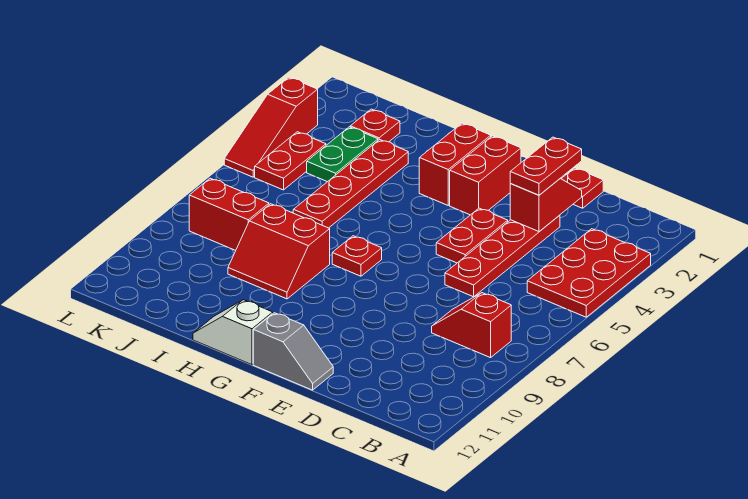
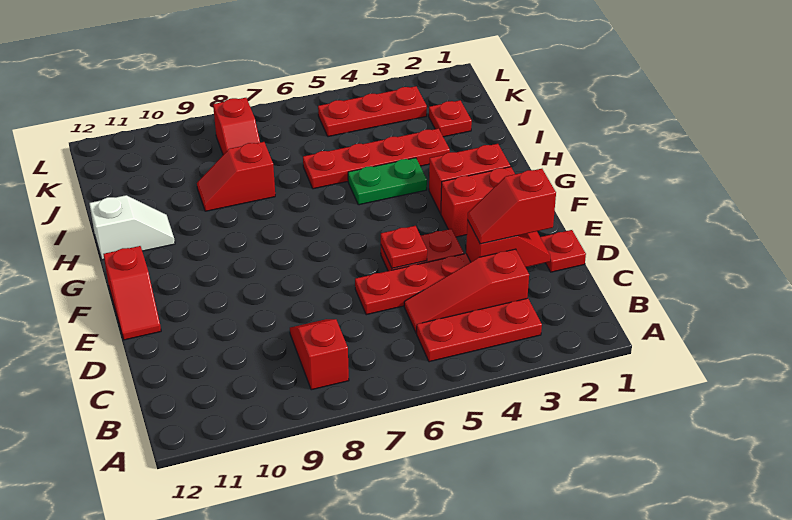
red 2x3 plate [527,229,651,317] -> red 1x3 plate [417,298,542,362]
red 1x2 plate [510,137,582,195] -> red 1x2 slope [467,169,556,244]
grey 1x2 slope [253,313,333,390] -> red 1x2 slope [103,246,161,340]
red 1x1 plate [332,236,382,276] -> red 1x1 plate moved to [381,226,427,268]
white 1x2 slope [193,300,273,365] -> white 1x2 slope turned to [89,195,175,260]
red 2x2 slope [228,204,330,299] -> red 1x2 slope [197,142,275,211]
green 1x2 plate [307,127,378,182] -> green 1x2 plate moved to [348,158,427,205]
red 1x2 brick [189,178,269,250] -> red 1x2 slope [213,98,260,155]
red 1x2 plate [255,132,326,190] -> red 1x3 plate [318,86,427,137]
red 1x3 slope [224,77,318,177] -> red 1x3 slope moved to [404,249,529,333]

